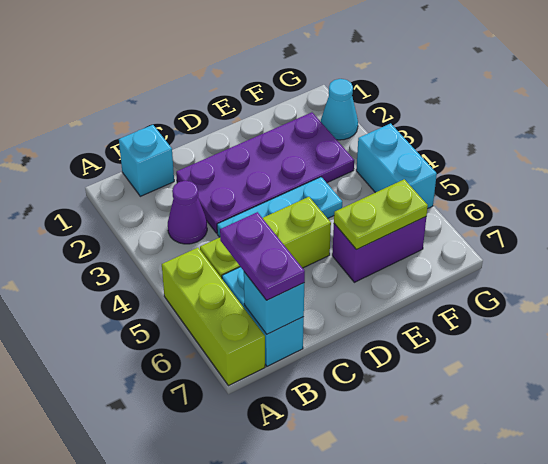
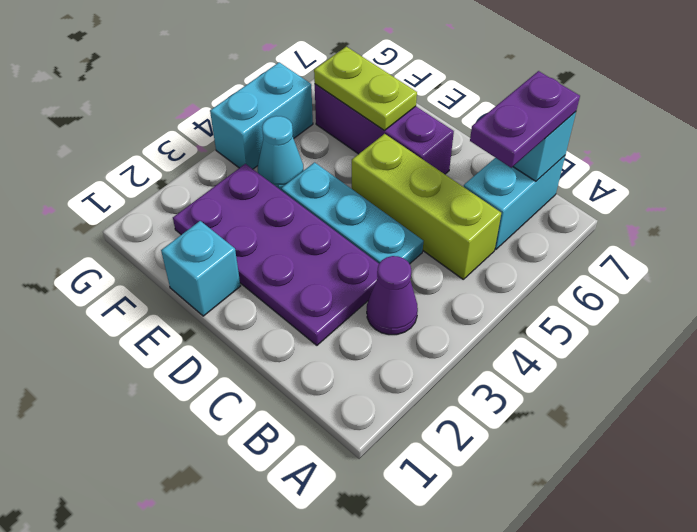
lime 1x3 brick [162,248,265,386] -> none
cyan 1x1 brick [119,125,174,196] -> cyan 1x1 brick moved to [161,221,240,316]
purple 1x2 brick [332,217,426,282] -> purple 1x3 brick [315,84,454,174]
cyan 1x1 cone [321,79,358,140] -> cyan 1x1 cone moved to [258,116,304,190]

